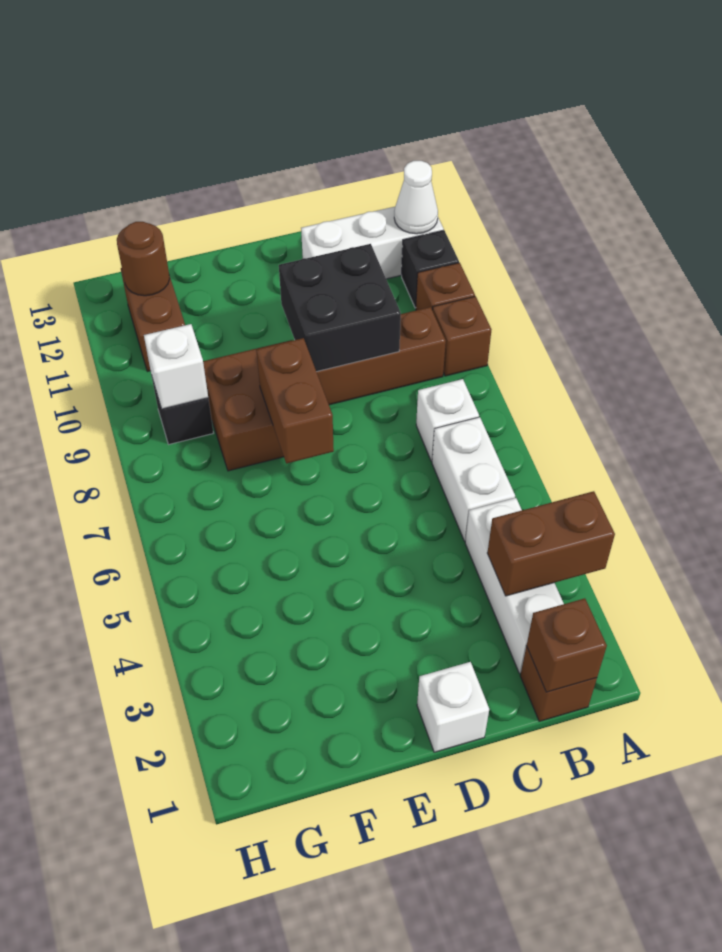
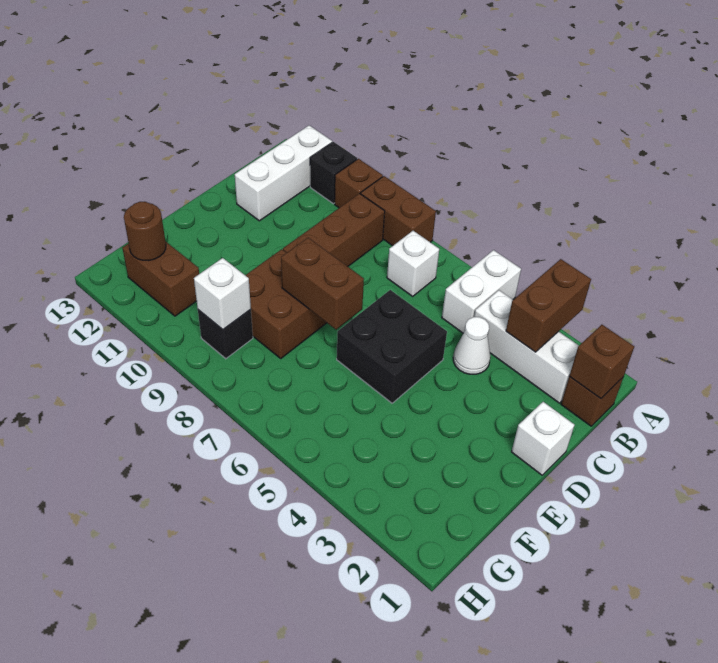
brown 1x1 brick [433,296,491,376] -> brown 1x2 brick [361,176,436,246]
white 1x1 cone [394,161,438,234] -> white 1x1 cone moved to [453,317,490,374]
white 1x2 brick [432,417,515,541] -> white 1x2 brick turned to [442,250,521,333]
black 2x2 brick [279,244,401,372] -> black 2x2 brick moved to [337,290,447,403]

